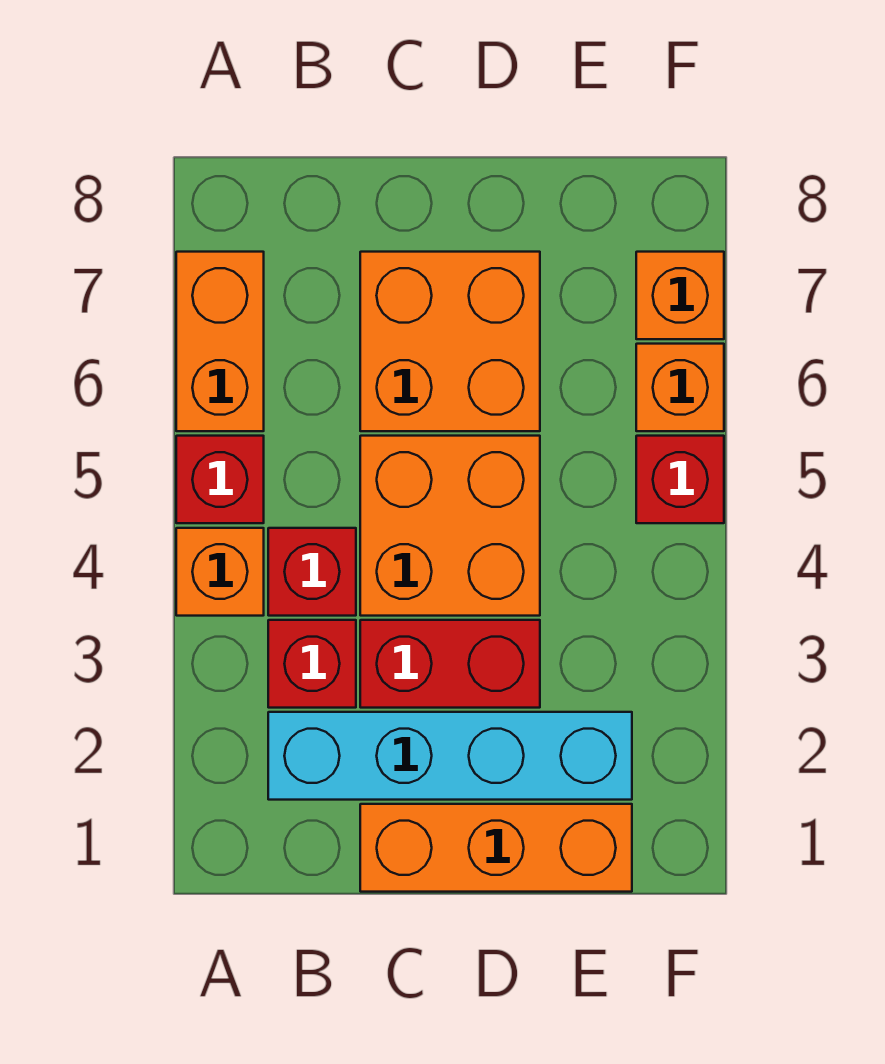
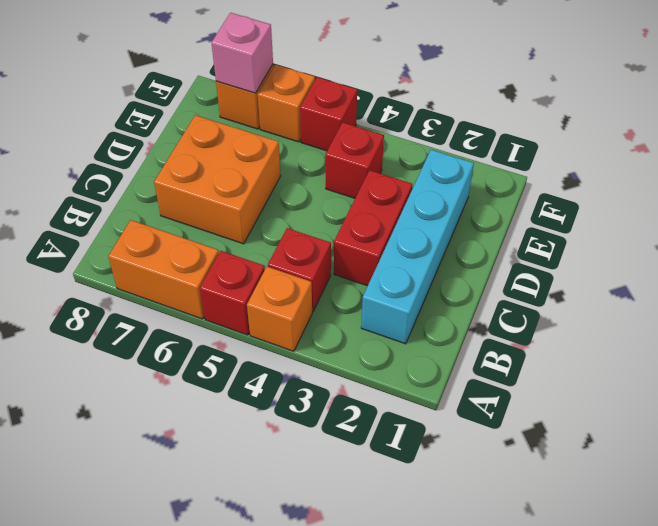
red 1x1 brick [268,620,356,708] -> red 1x1 brick moved to [325,122,384,198]
orange 1x3 brick [360,804,632,892] -> none
orange 2x2 brick [360,436,540,616] -> none
none -> pink 1x1 brick [211,13,273,93]

